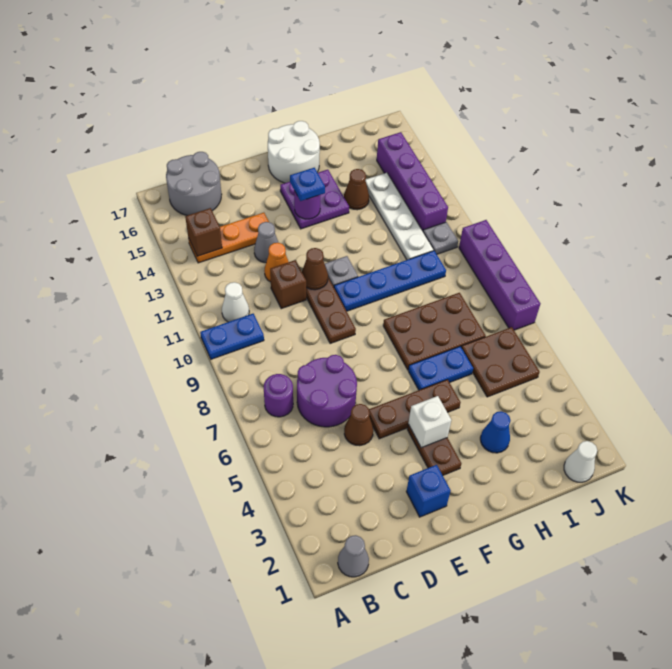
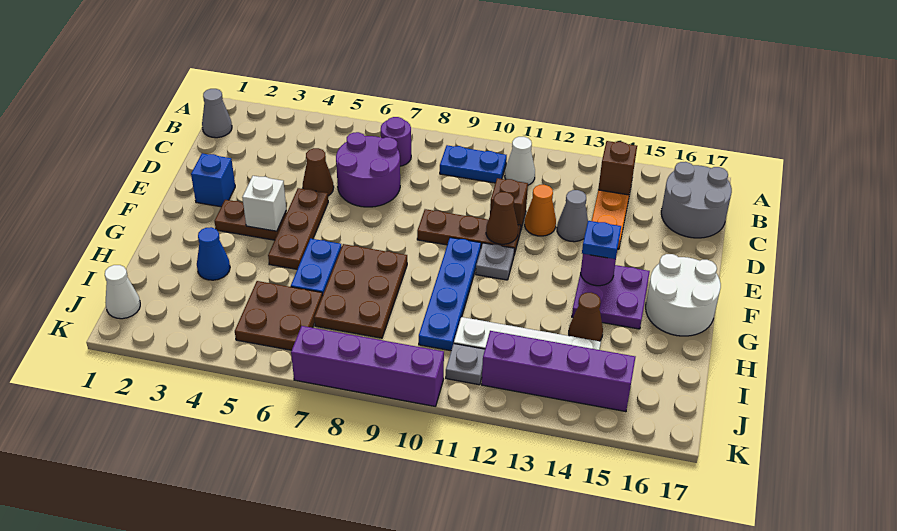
blue 1x2 plate [200,314,264,359] -> blue 1x2 plate turned to [440,145,507,183]

